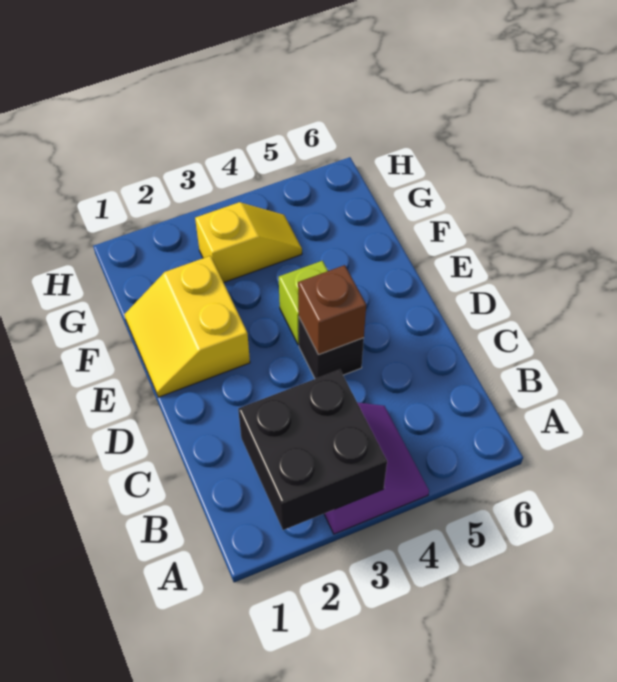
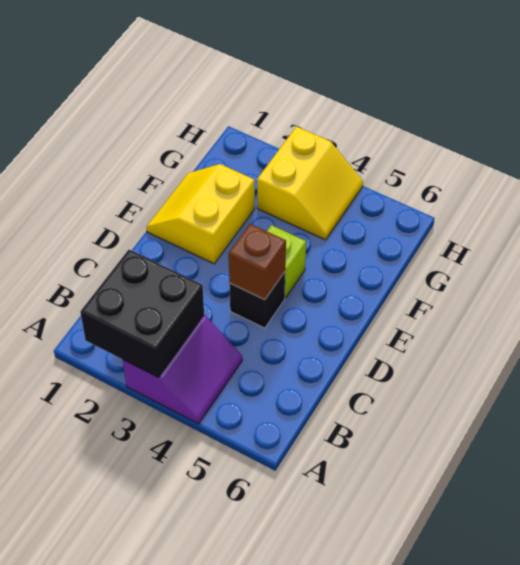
yellow 1x2 slope [195,202,302,282] -> yellow 2x2 slope [257,126,363,240]

